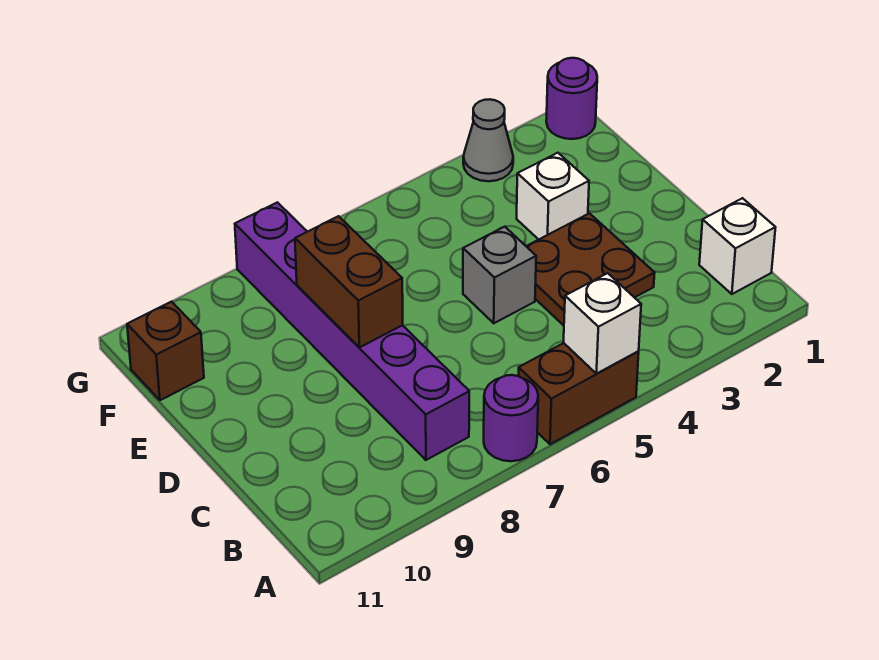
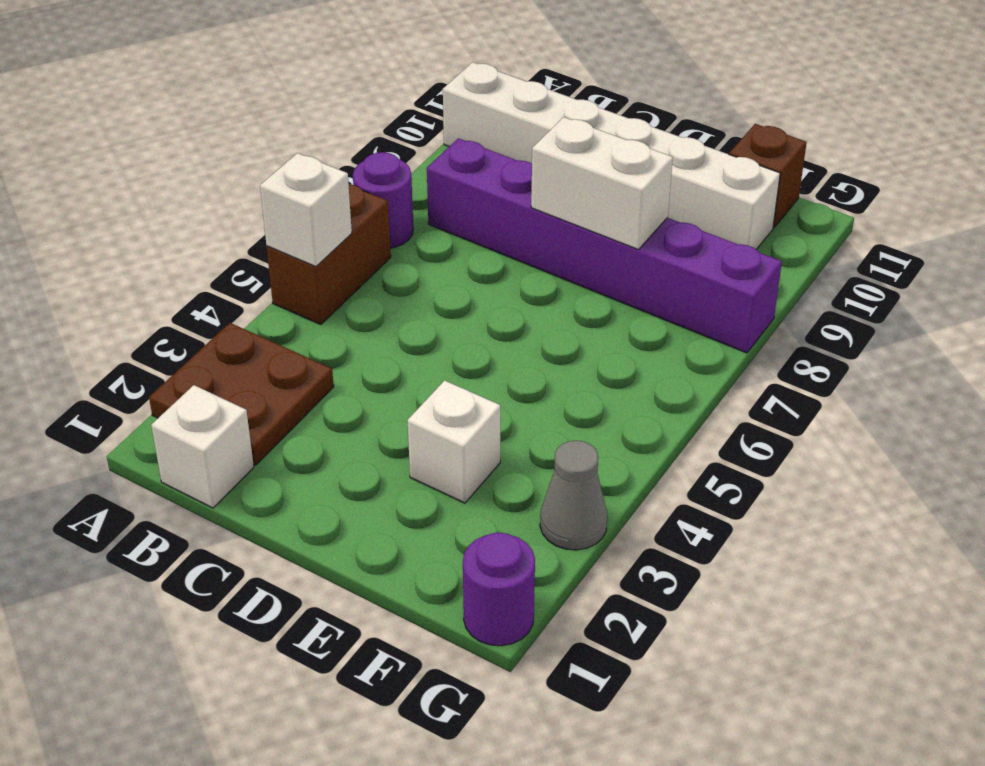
none -> white 1x6 brick [443,62,780,249]
brown 2x2 plate [526,213,655,326] -> brown 2x2 plate moved to [149,323,334,465]
grey 1x1 brick [463,227,536,323] -> none
brown 1x2 brick [295,216,403,347] -> white 1x2 brick [531,117,673,250]

